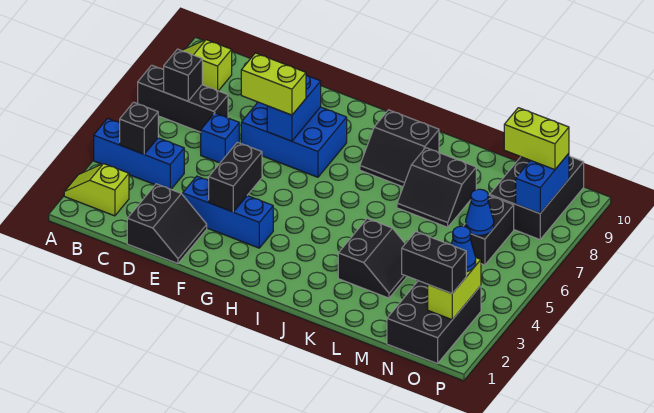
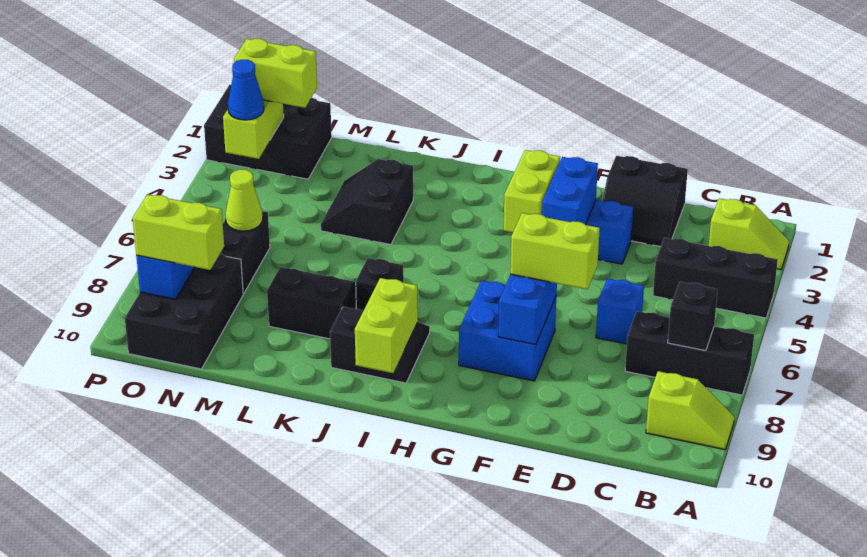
blue 1x3 brick [94,118,184,189] -> black 1x3 brick [653,238,778,318]
black 1x1 brick [120,102,158,154] -> black 1x1 brick moved to [356,258,404,311]
black 2x2 slope [127,184,207,263] -> black 2x2 slope turned to [602,156,688,247]
blue 2x3 brick [241,102,347,177] -> blue 2x2 brick [459,280,556,381]
black 1x2 brick [209,142,262,212] -> blue 1x2 brick [542,157,598,225]
none -> lime 1x2 brick [504,150,560,232]
none -> lime 1x2 brick [355,278,418,373]
black 2x3 brick [387,281,481,364] -> black 2x3 brick turned to [204,85,332,179]
black 1x2 brick [402,232,466,294] -> lime 1x2 brick [234,39,317,108]
blue 1x1 cone [466,189,494,235] -> lime 1x1 cone [225,170,263,231]

